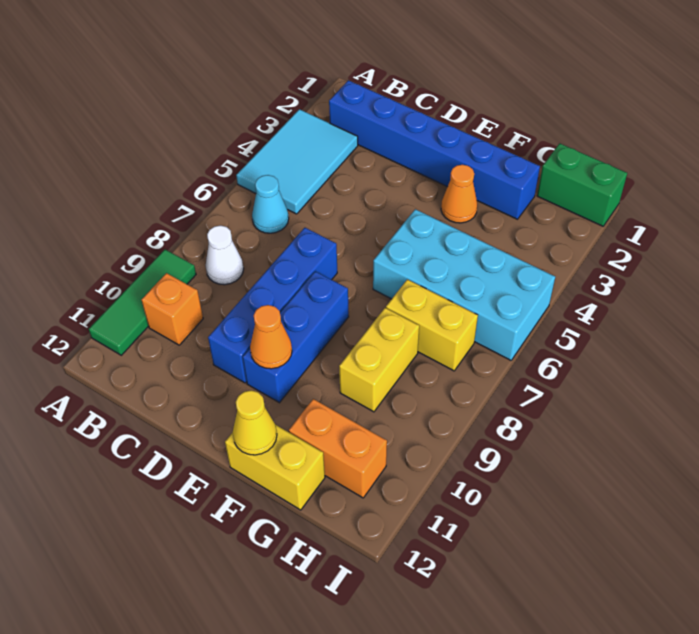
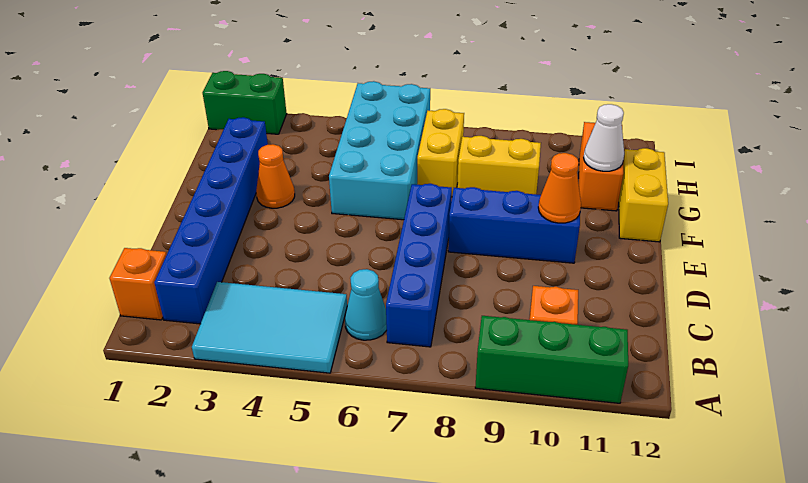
green 1x3 tile [89,250,196,355] -> green 1x3 brick [475,316,628,403]
none -> orange 1x1 brick [109,248,167,320]
white 1x1 cone [206,225,244,285] -> white 1x1 cone moved to [583,104,624,171]
blue 1x4 brick [208,228,337,383] -> blue 1x4 brick turned to [386,184,452,347]
yellow 1x1 cone [233,390,277,455] -> none
green 1x2 brick [537,143,627,226] -> green 1x2 brick turned to [203,71,287,134]

